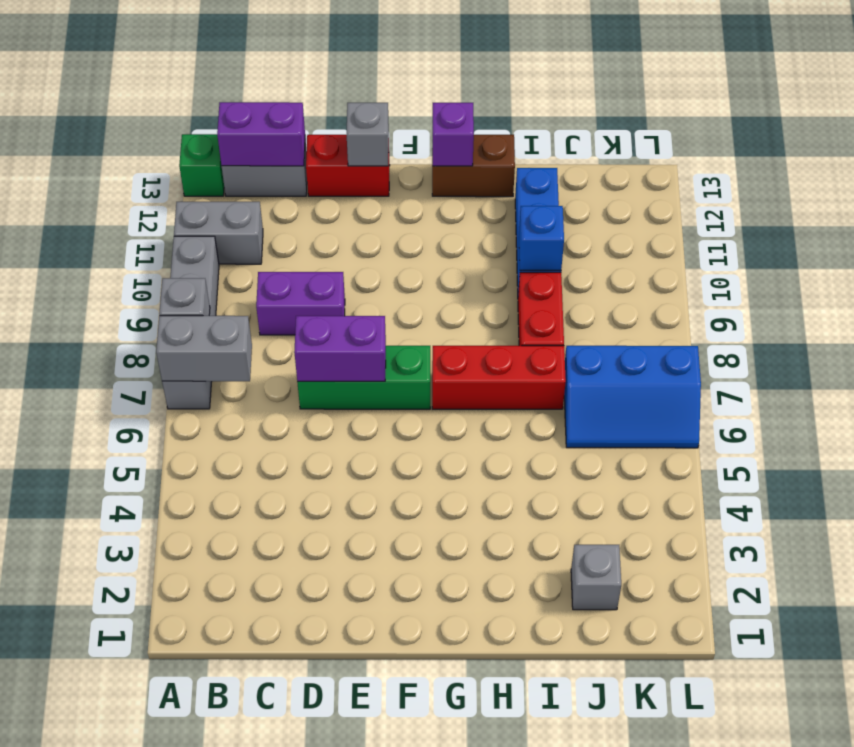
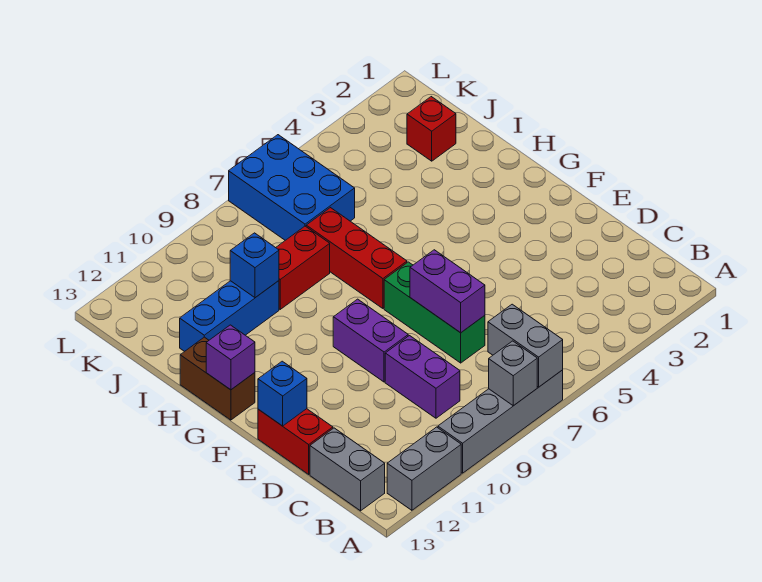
grey 1x2 brick [174,202,263,264] -> grey 1x2 brick turned to [387,427,461,510]
green 1x1 brick [179,134,224,196] -> none
purple 1x2 brick [217,102,305,166] -> purple 1x2 brick moved to [333,299,408,382]
grey 1x1 brick [347,103,389,166] -> blue 1x1 brick [258,361,307,426]
grey 1x1 brick [571,545,621,610] -> red 1x1 brick [407,97,456,161]
blue 2x3 slope [564,346,701,448] -> blue 2x3 brick [229,135,355,240]

